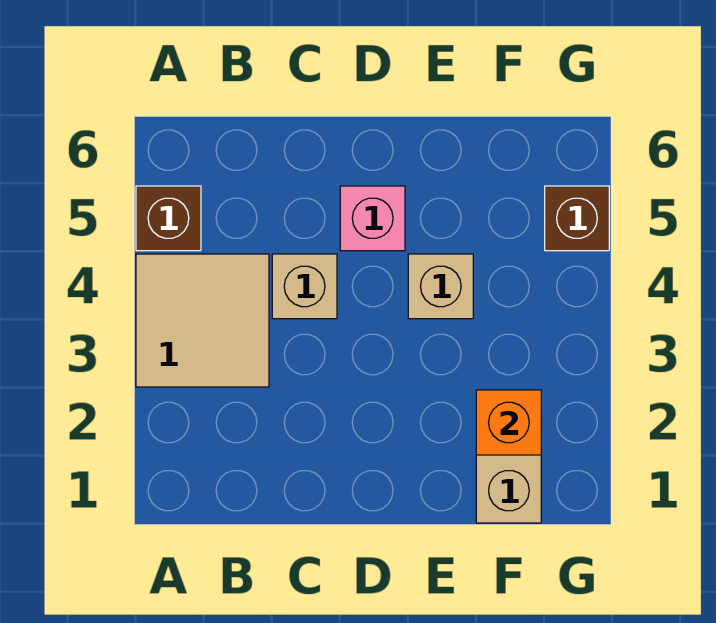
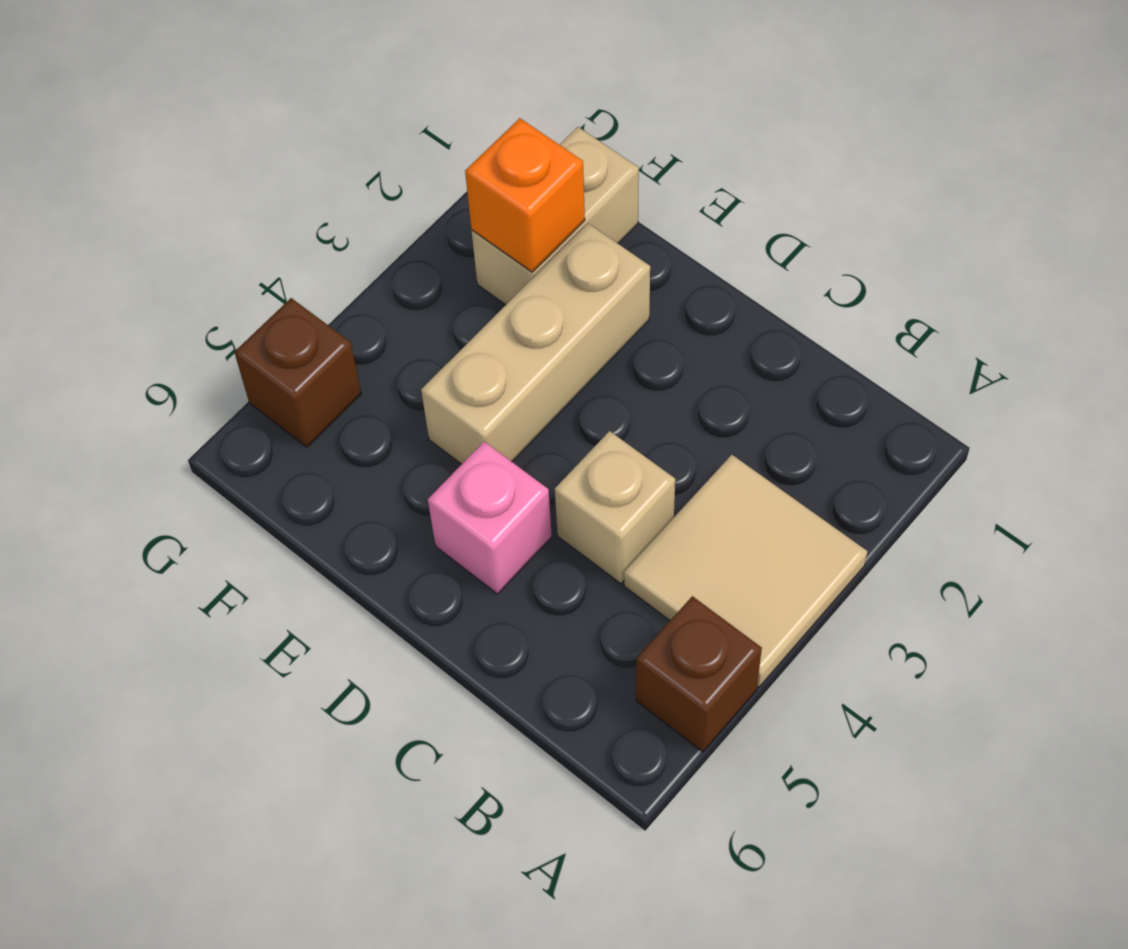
tan 1x1 brick [408,254,473,319] -> tan 1x3 brick [421,223,650,464]

